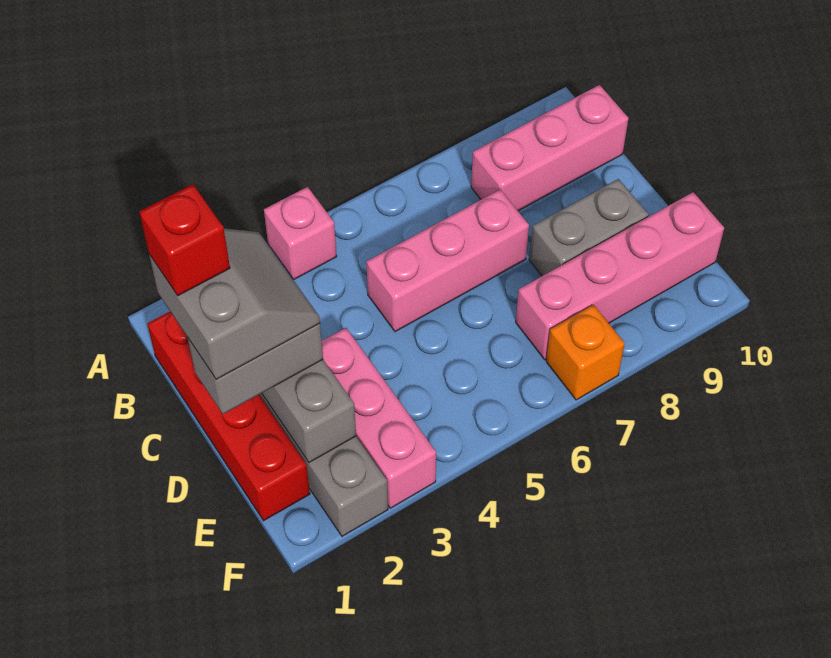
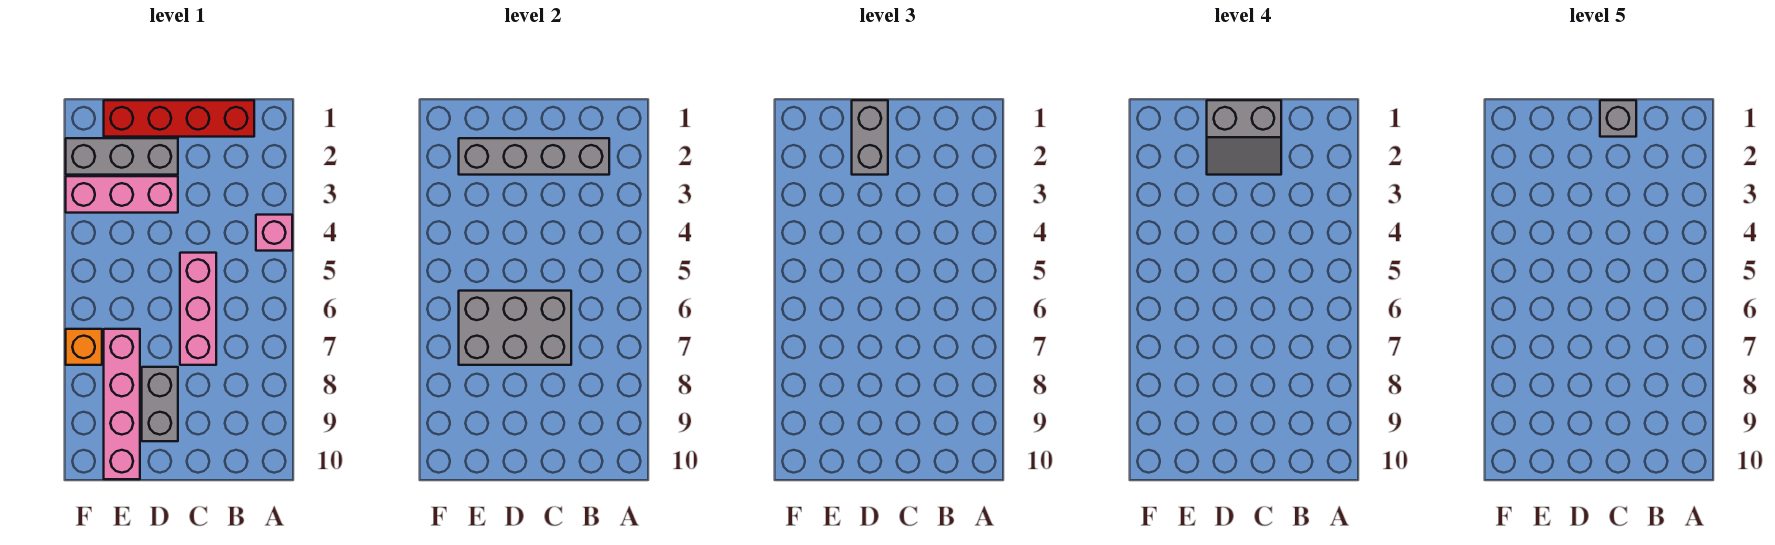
pink 1x3 brick [471,85,629,211] -> none
red 1x1 brick [139,184,230,296] -> grey 1x1 brick [1600,100,1636,137]
none -> grey 2x3 brick [459,291,571,365]

